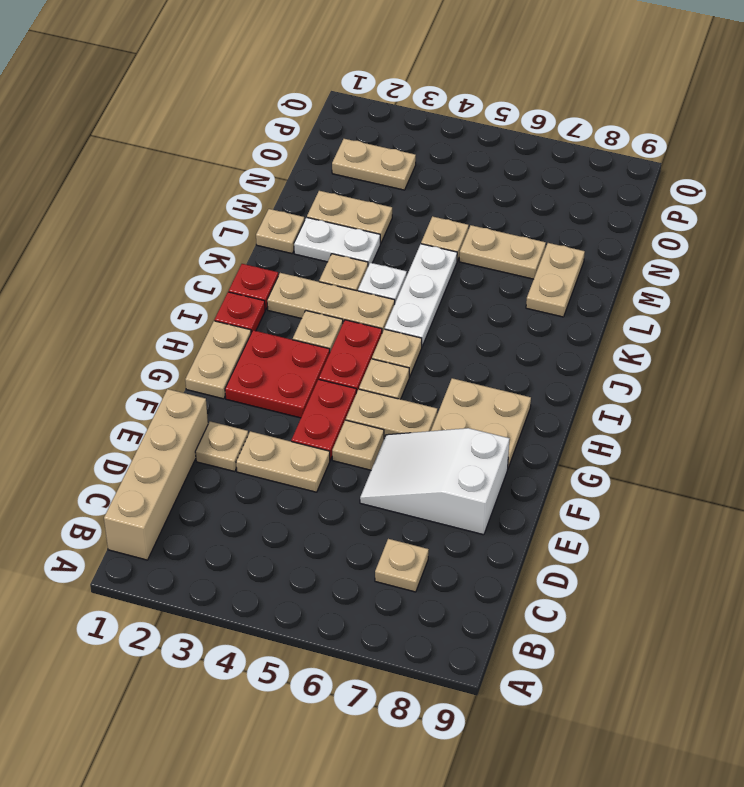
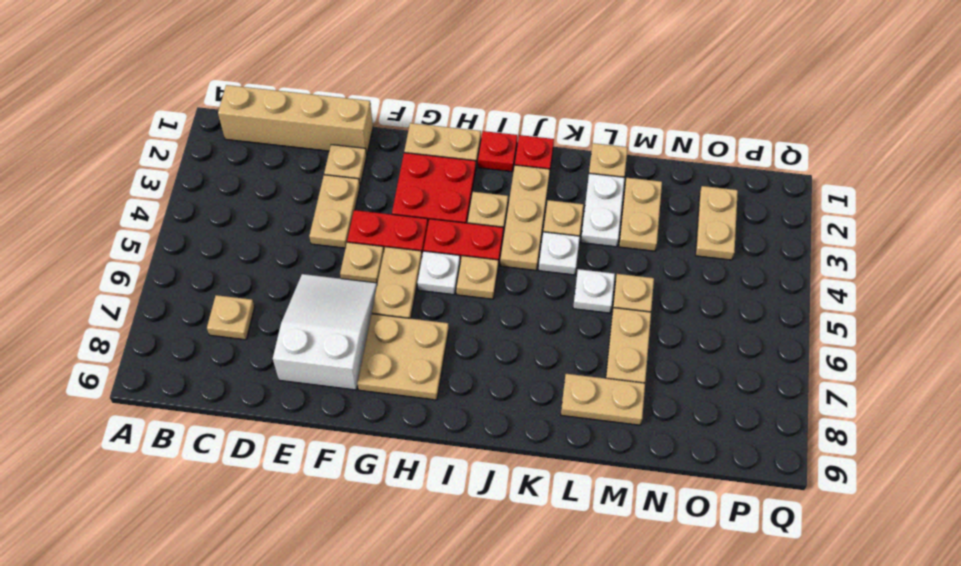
tan 1x1 plate [359,359,409,399] -> white 1x1 plate [417,251,460,295]
white 1x3 plate [385,244,457,346] -> white 1x1 plate [573,269,615,313]

